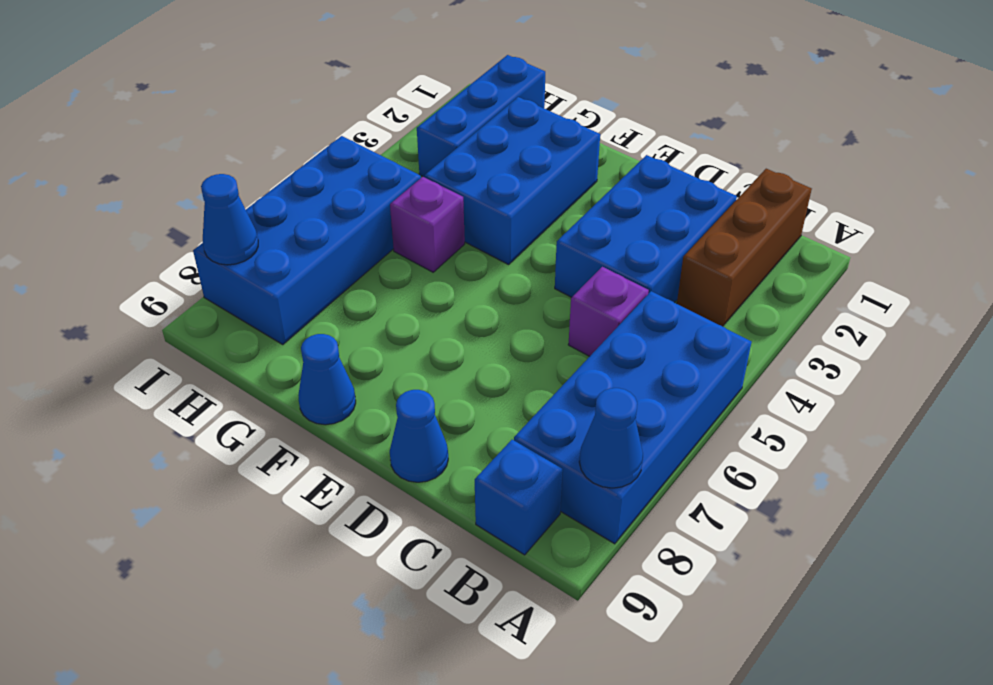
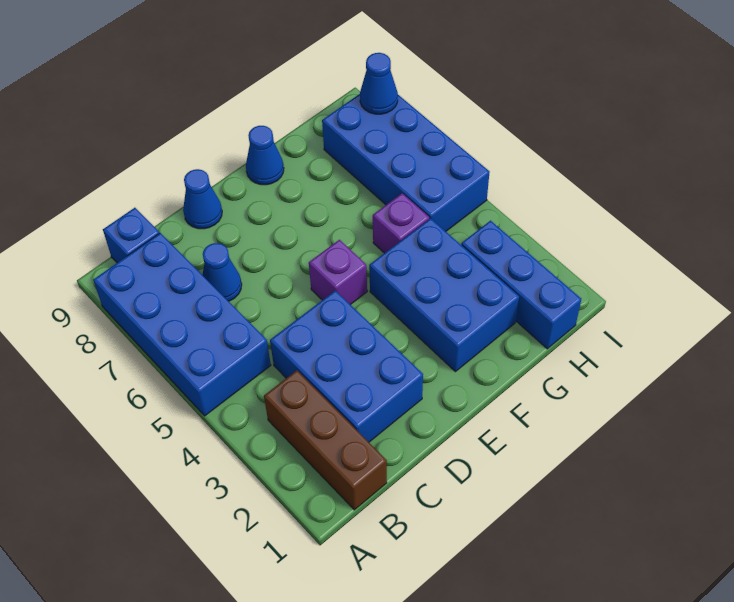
blue 1x1 cone [579,388,643,488] -> blue 1x1 cone moved to [203,243,242,301]
purple 1x1 brick [568,267,649,356] -> purple 1x1 brick moved to [309,240,367,305]

